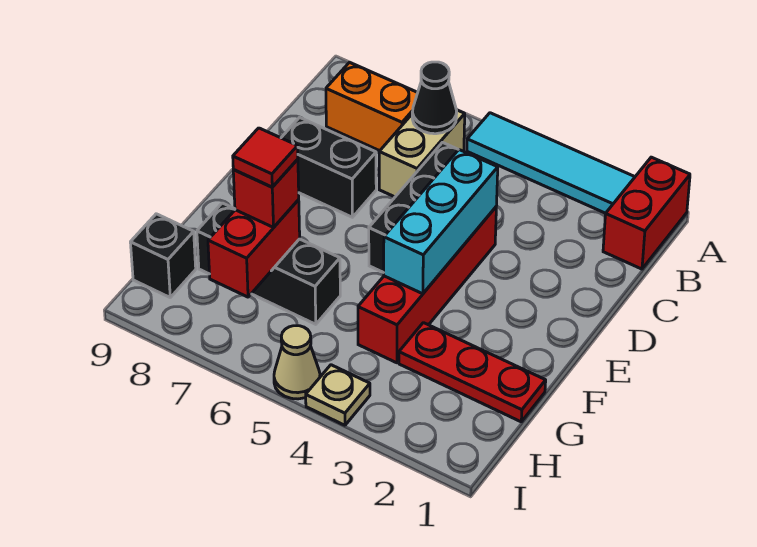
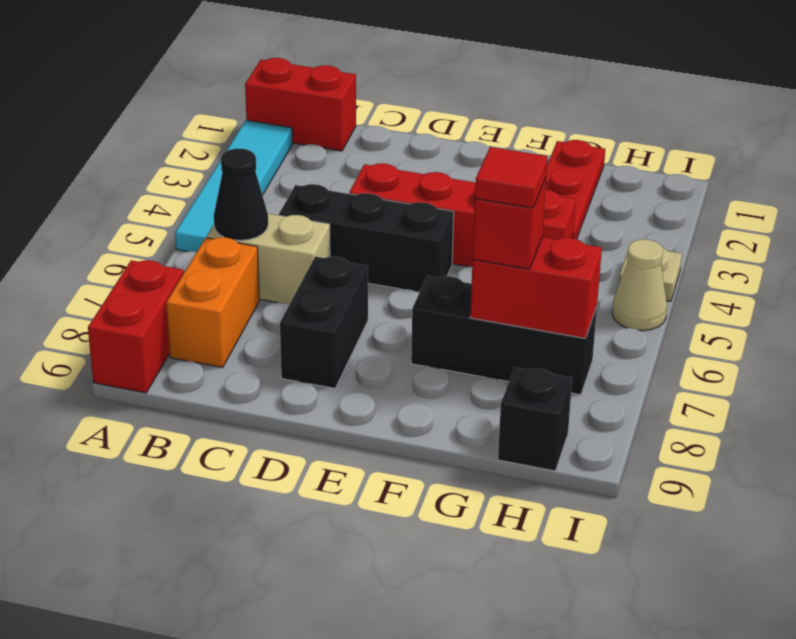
none -> red 1x2 brick [88,260,183,393]
cyan 1x3 brick [384,150,498,294] -> none
black 1x3 brick [197,203,340,324] -> black 1x3 brick turned to [411,276,597,395]

